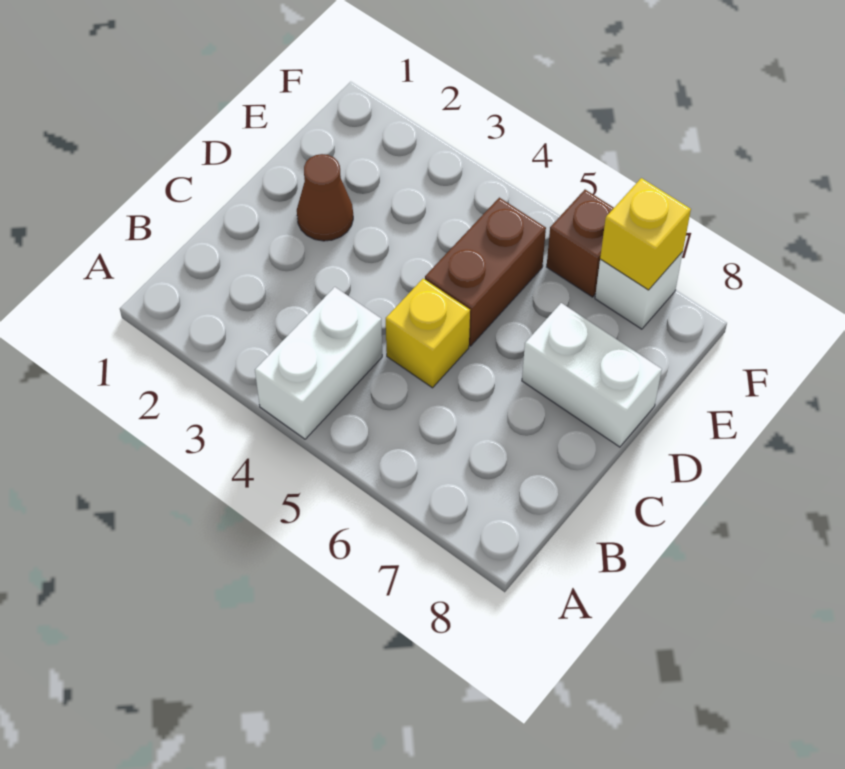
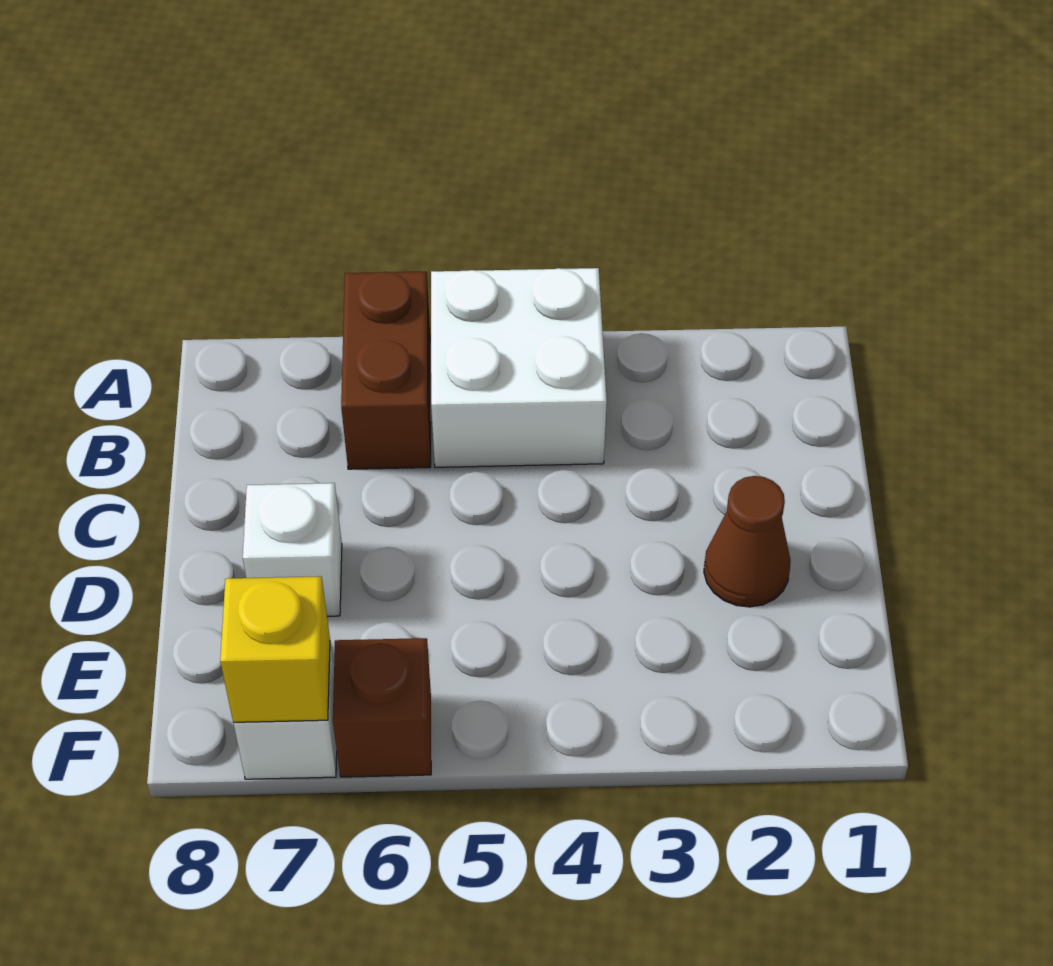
white 1x2 brick [255,287,382,439] -> white 2x2 brick [431,268,607,467]
yellow 1x1 brick [386,279,470,388] -> none
brown 1x2 brick [425,198,546,346] -> brown 1x2 brick moved to [341,272,431,469]
white 1x2 brick [522,303,662,447] -> white 1x1 brick [243,483,342,616]

